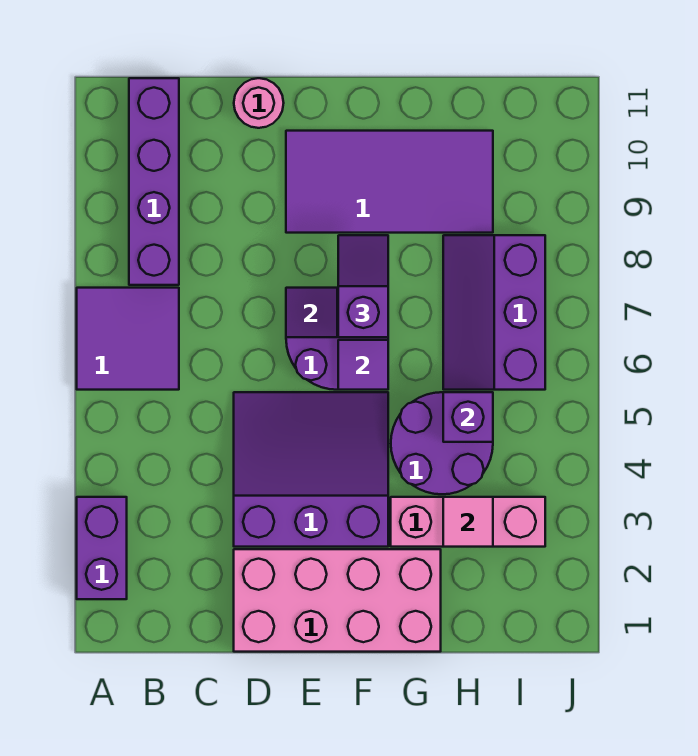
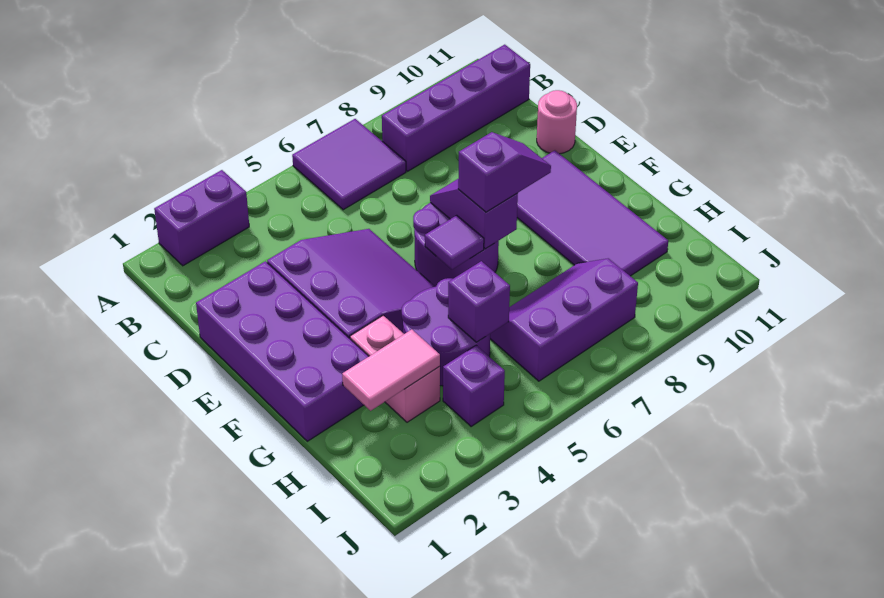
pink 2x4 brick [234,549,441,652] -> purple 2x4 brick [196,261,369,441]
pink 1x3 brick [391,497,545,547] -> pink 1x2 brick [350,315,440,422]
pink 1x1 tile [443,497,493,547] -> pink 1x2 tile [342,329,440,411]
none -> purple 1x1 brick [443,346,505,427]

